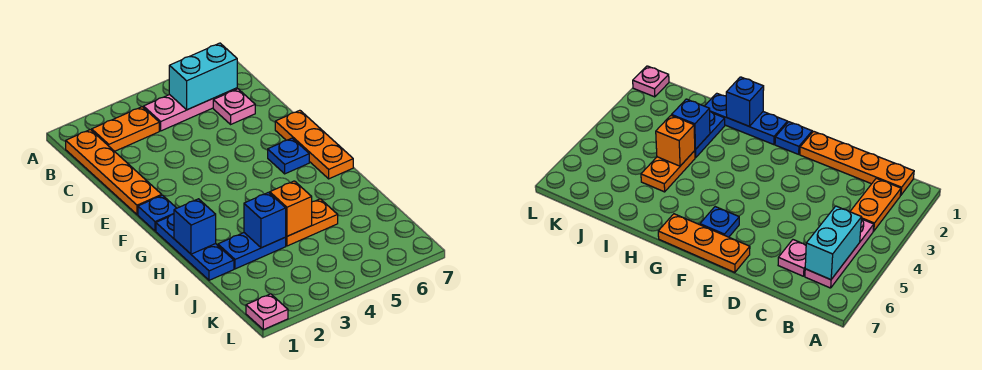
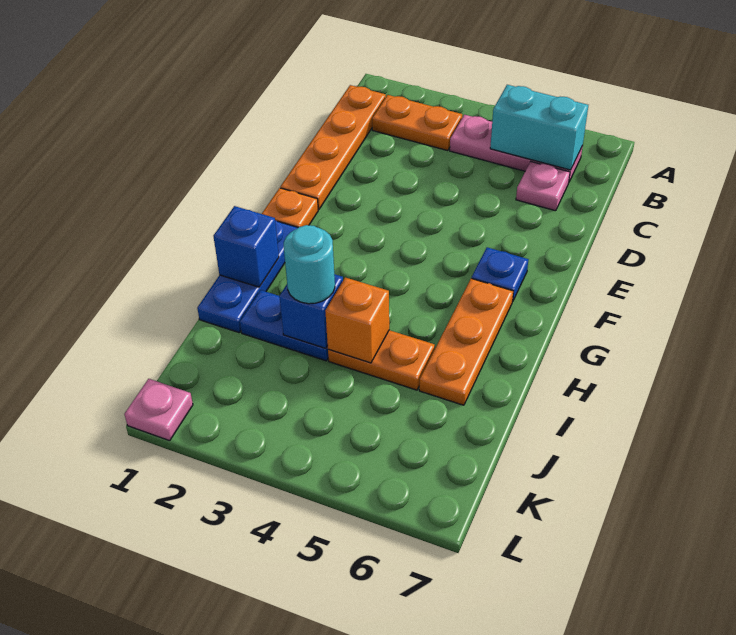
orange 1x3 plate [275,110,353,179] -> orange 1x3 plate moved to [419,278,513,405]
blue 1x1 plate [138,195,177,231] -> orange 1x1 plate [262,188,318,227]
none -> cyan 1x1 round brick [284,225,335,304]

